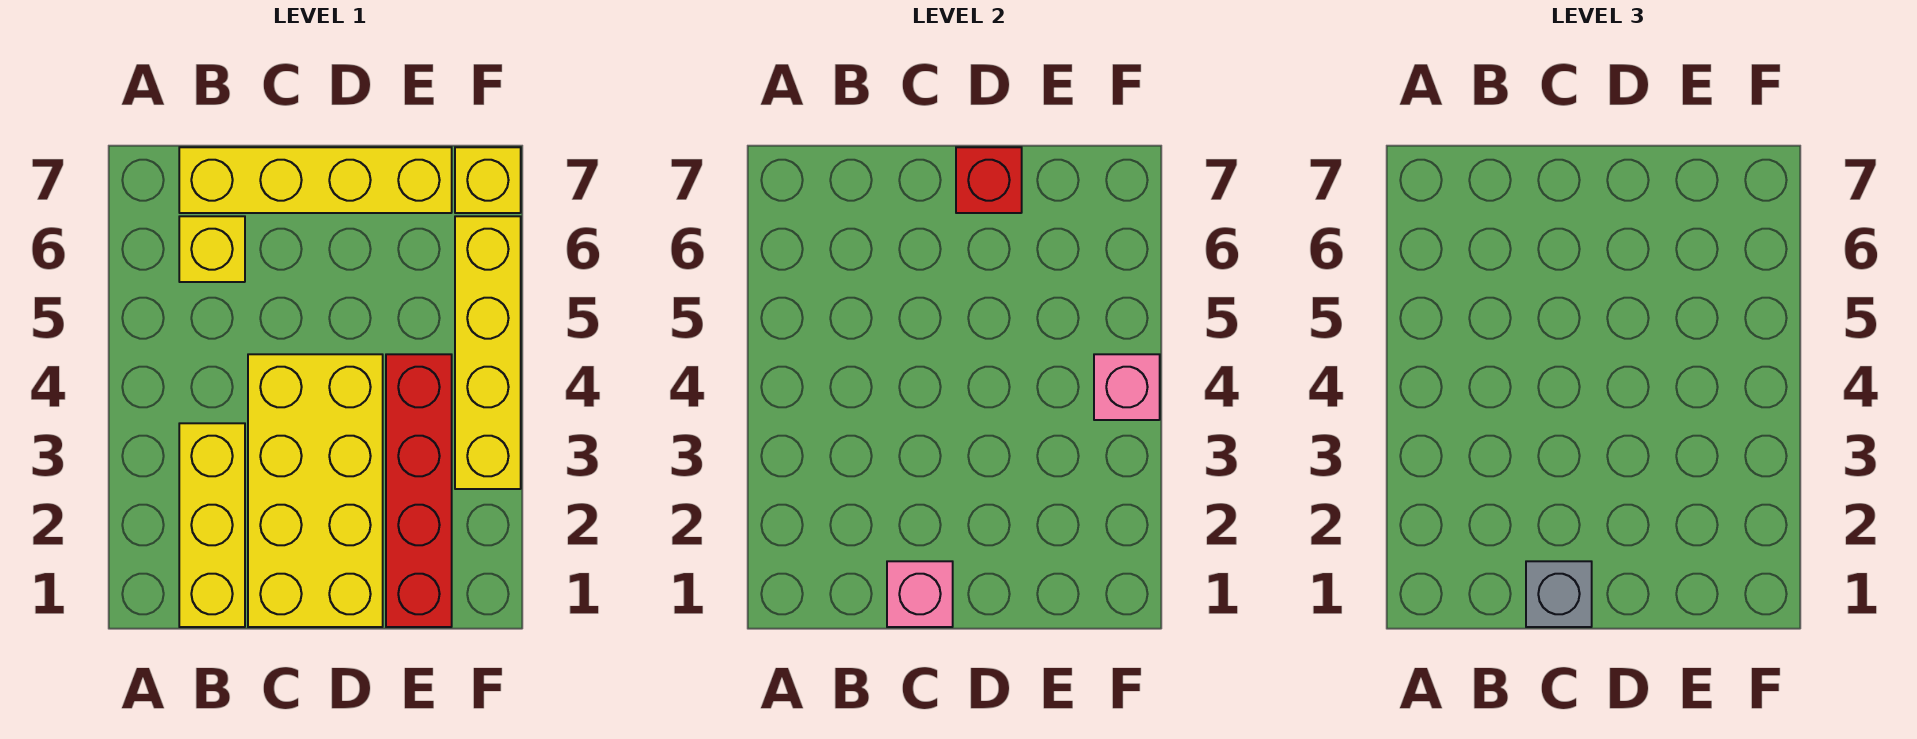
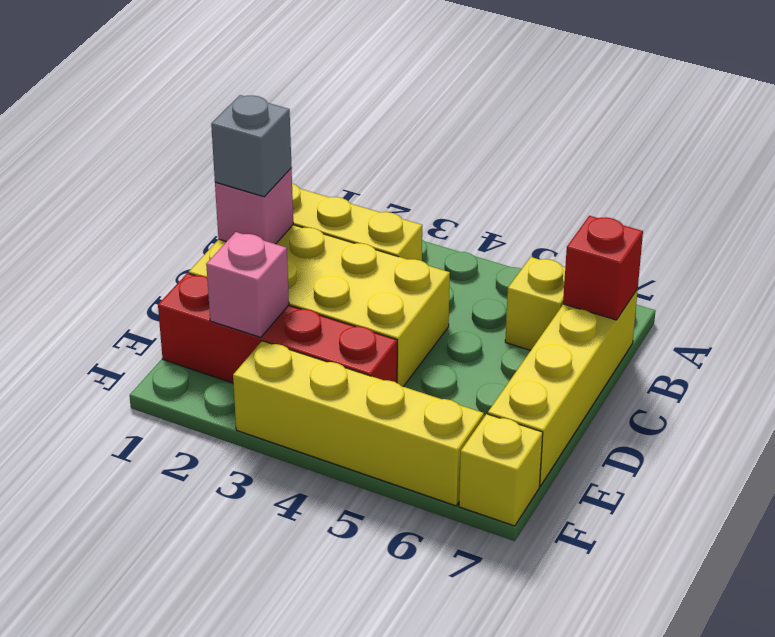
red 1x1 brick [956,147,1022,213] -> red 1x1 brick moved to [563,216,643,320]
pink 1x1 brick [1094,354,1160,420] -> pink 1x1 brick moved to [206,232,289,337]

